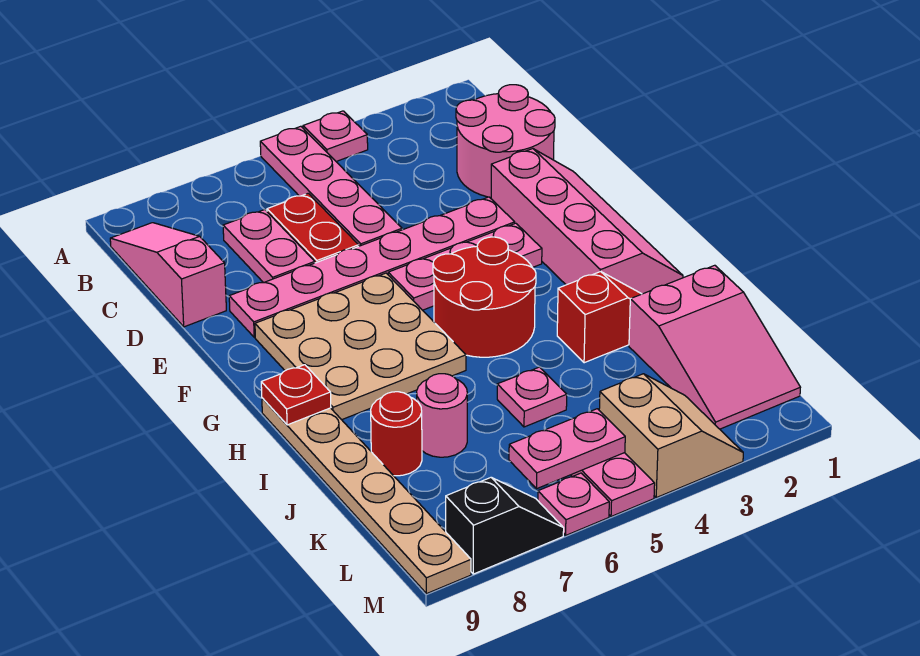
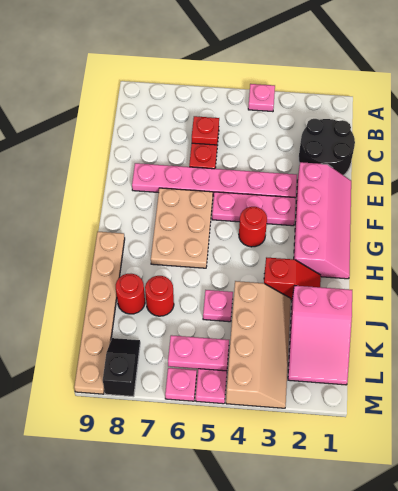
pink 1x4 plate [260,126,402,246] -> none
pink 1x3 slope [110,223,226,327] -> none
pink 2x2 round brick [456,85,555,197] -> black 2x2 round brick [299,119,355,175]
pink 1x2 plate [223,209,315,283] -> none
tan 3x3 plate [255,273,466,420] -> tan 2x3 plate [151,188,213,268]
red 2x2 round brick [433,237,536,357] -> red 1x1 round brick [239,207,267,247]
red 1x1 plate [261,365,331,425] -> red 1x1 plate moved to [192,116,219,145]
pink 1x1 round brick [417,374,467,457] -> red 1x1 round brick [145,276,174,316]
tan 2x2 slope [599,374,743,498] -> tan 2x4 slope [226,281,291,408]
black 1x2 slope [446,478,564,574] -> black 1x2 slope turned to [103,338,140,397]

